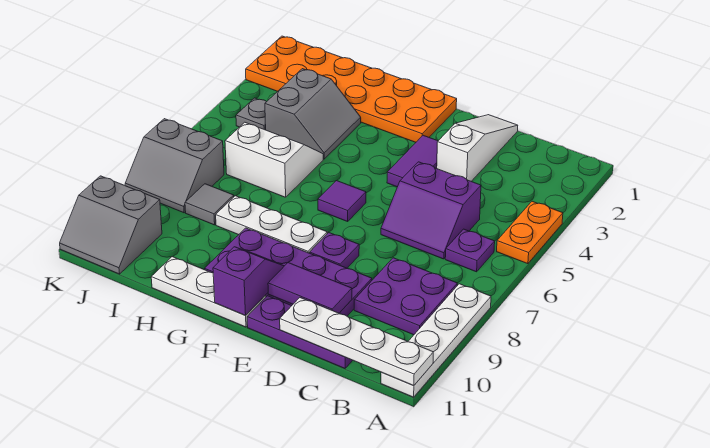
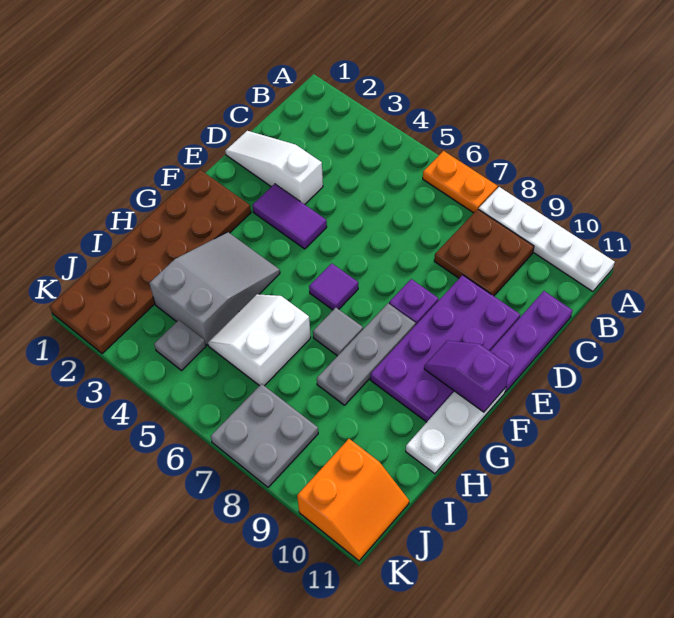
orange 1x2 plate [497,201,563,264] -> orange 1x2 plate moved to [423,151,498,213]
white 1x4 plate [280,298,433,386] -> none
purple 1x1 plate [445,229,495,272] -> none
purple 2x2 plate [354,258,457,335] -> brown 2x2 plate [434,209,534,296]
purple 2x2 slope [381,162,481,259] -> none
purple 1x2 tile [268,263,352,313] -> none
orange 2x6 plate [246,36,457,142] -> brown 2x6 plate [49,170,251,354]
white 1x3 plate [216,196,327,253] -> grey 1x3 plate [317,304,416,405]
grey 2x2 slope [265,69,361,159] -> grey 2x3 slope [149,232,280,345]
grey 1x1 tile [185,184,234,225] -> grey 1x1 tile moved to [313,308,363,356]
grey 2x2 slope [125,119,224,213] -> grey 2x2 plate [211,384,318,487]
grey 2x2 slope [60,176,162,274] -> orange 2x2 slope [297,439,409,561]

